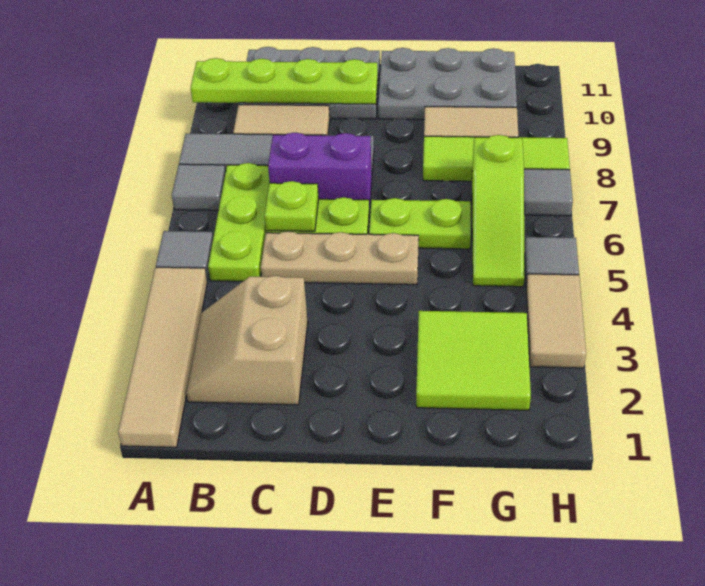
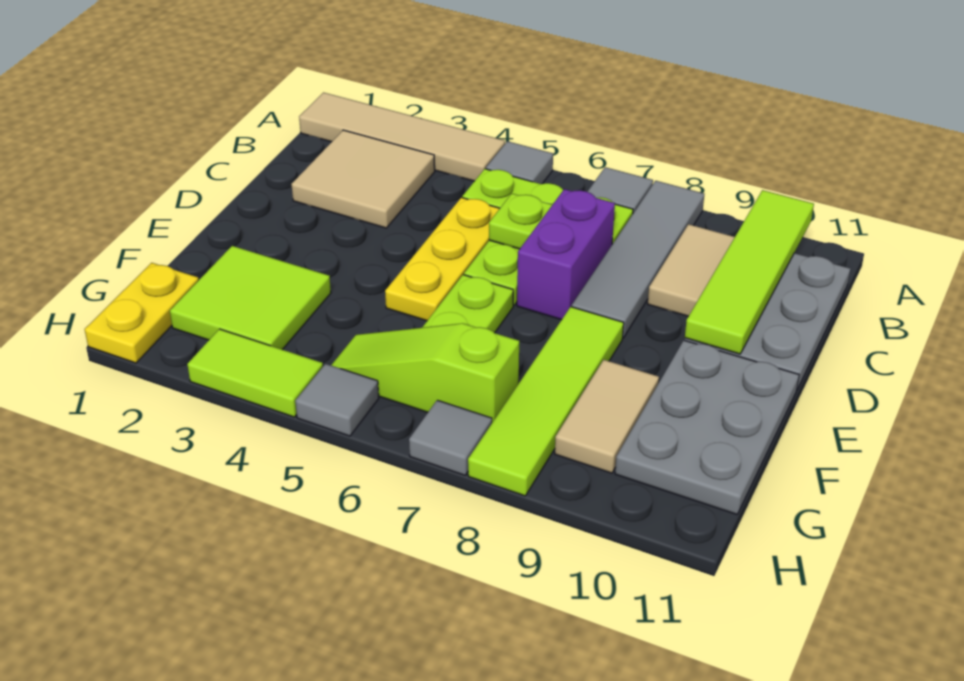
lime 1x4 plate [191,58,378,104] -> lime 1x4 tile [685,190,814,354]
tan 2x2 slope [187,276,308,405] -> tan 2x2 tile [291,130,435,228]
tan 1x3 plate [261,231,419,285] -> yellow 1x3 plate [385,197,500,321]
lime 1x3 tile [423,136,570,181] -> lime 1x4 tile [468,307,624,496]
none -> yellow 1x2 plate [85,263,199,363]
tan 1x2 tile [526,274,586,368] -> lime 1x2 tile [187,329,323,417]

